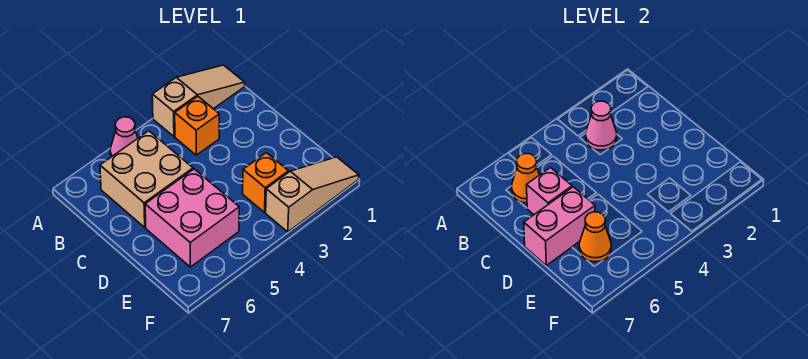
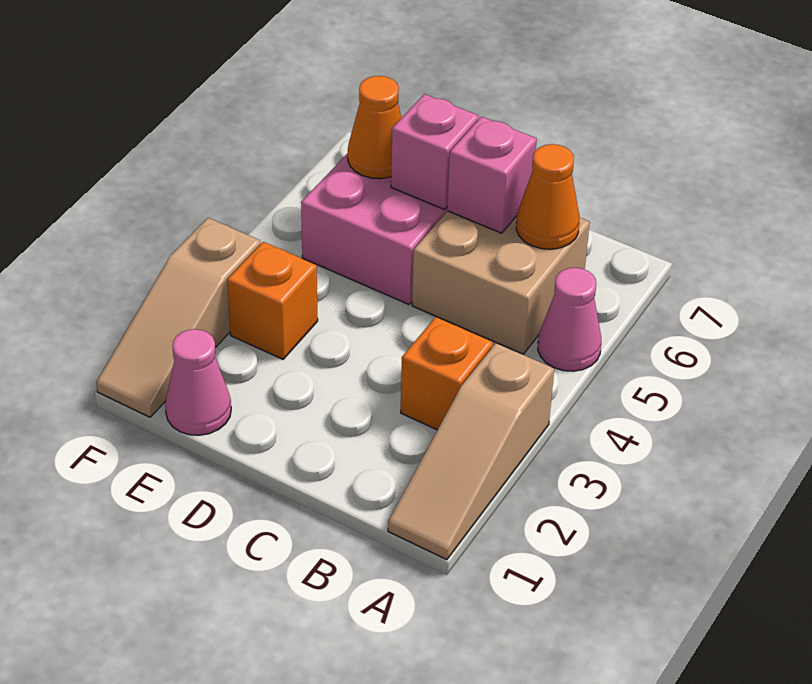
pink 1x1 cone [586,101,617,150] -> pink 1x1 cone moved to [165,329,231,435]
pink 1x2 brick [524,187,595,265] -> pink 1x1 brick [391,94,479,209]

